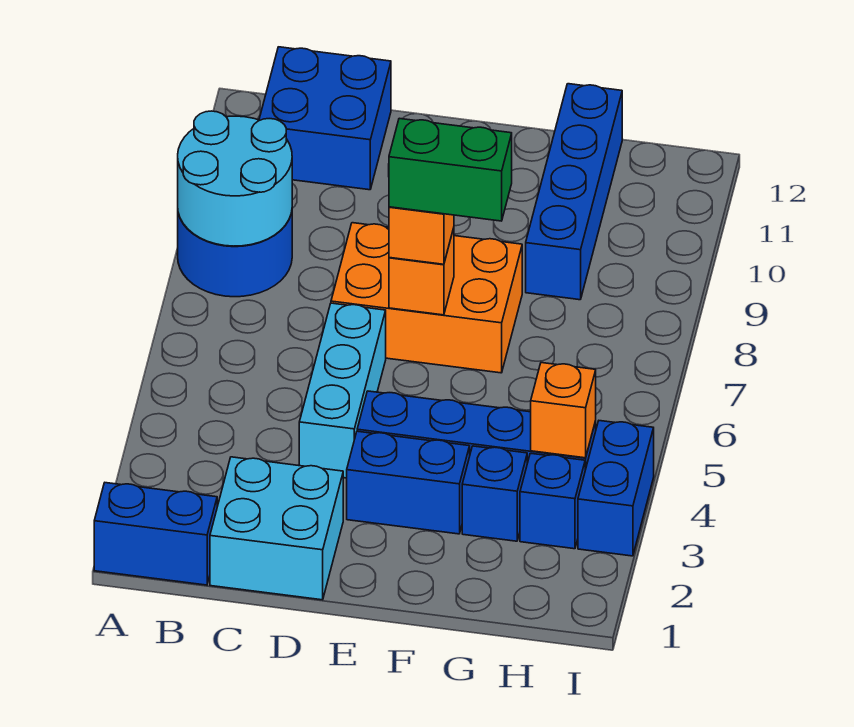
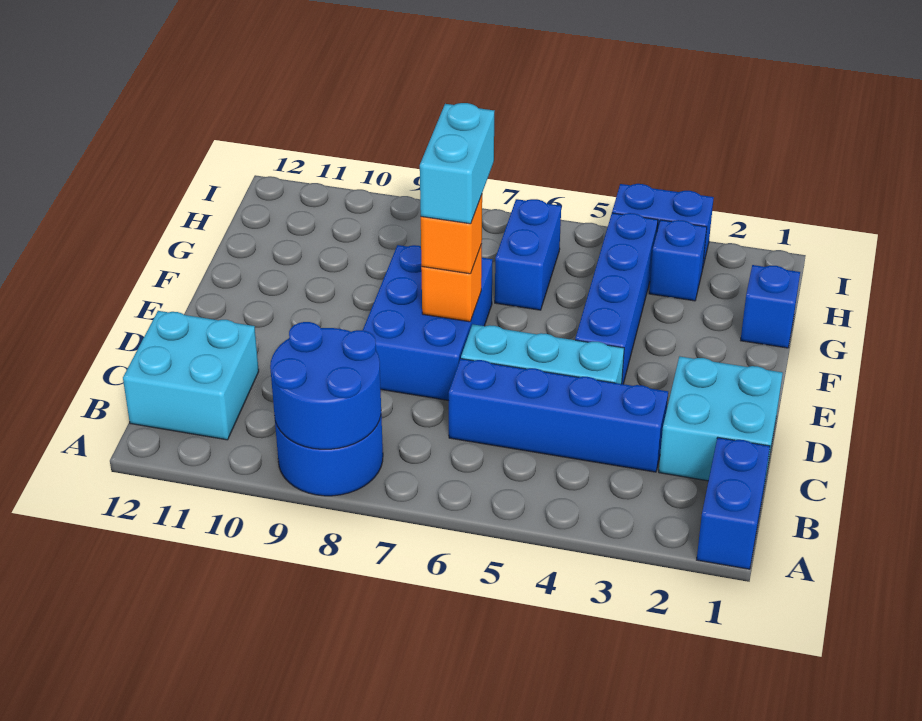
cyan 2x2 round brick [178,111,292,246] -> blue 2x2 round brick [270,322,381,449]
blue 2x2 brick [259,47,391,190] -> cyan 2x2 brick [123,311,259,440]
orange 2x3 brick [331,223,522,373] -> blue 2x3 brick [363,245,493,401]
blue 1x2 brick [347,431,470,534] -> blue 1x2 brick moved to [495,199,561,310]
green 1x2 brick [389,118,512,221] -> cyan 1x2 brick [420,103,494,224]
blue 1x1 brick [462,446,527,541] -> blue 1x1 brick moved to [741,265,800,348]
blue 1x4 brick [526,84,622,300] -> blue 1x4 brick moved to [449,359,668,472]
orange 1x1 brick [531,363,596,458] -> none

